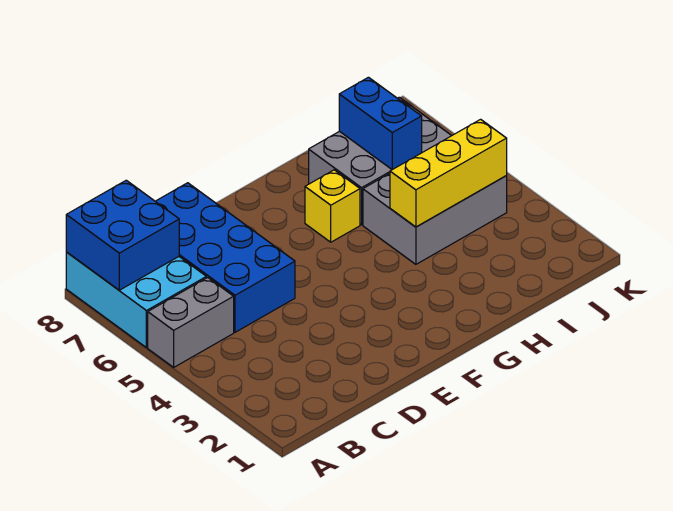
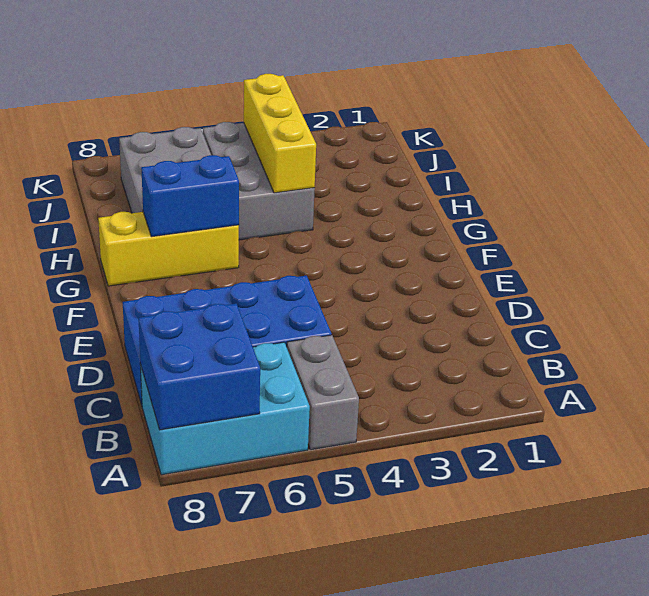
yellow 1x1 brick [305,170,360,242] -> yellow 1x3 brick [98,211,239,286]
blue 1x2 brick [339,77,422,169] -> blue 1x2 brick moved to [141,155,239,237]

